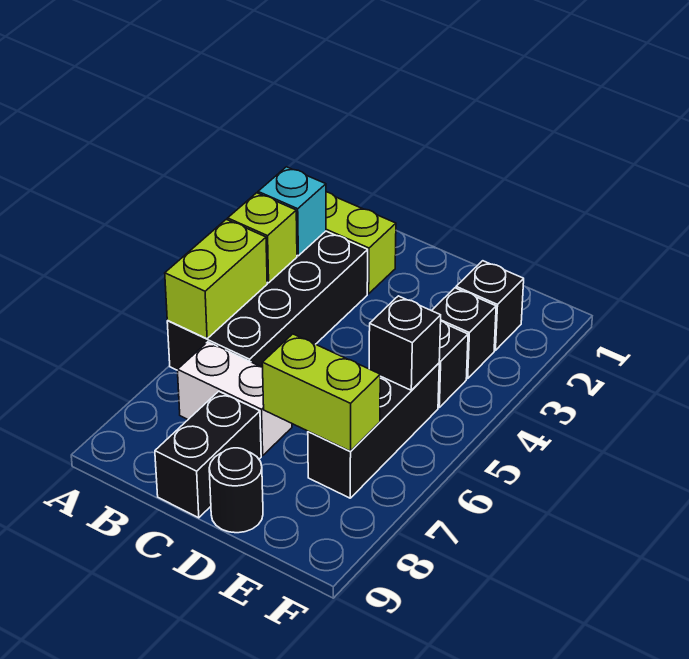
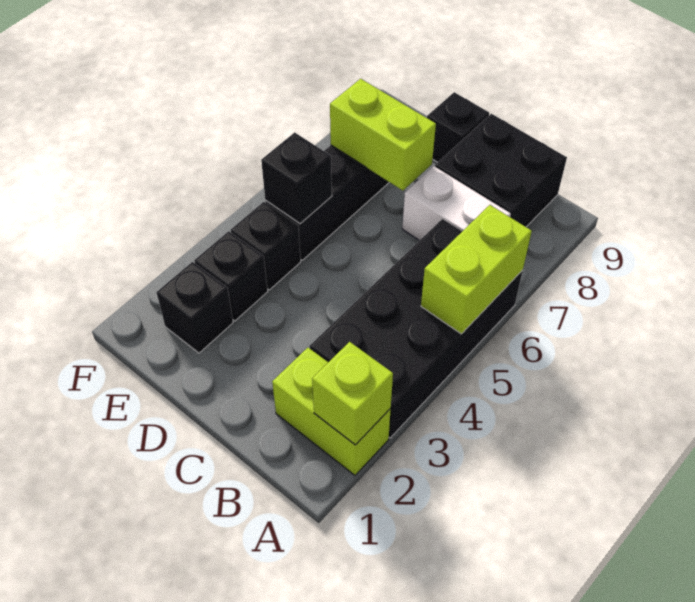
cyan 1x1 brick [258,167,326,256] -> none
lime 1x1 brick [228,193,297,283] -> lime 1x1 brick moved to [312,342,393,445]
black 1x2 brick [155,391,261,518] -> black 2x2 brick [435,114,567,227]
black 1x1 round brick [209,448,263,533] -> black 1x1 brick [427,92,489,162]

